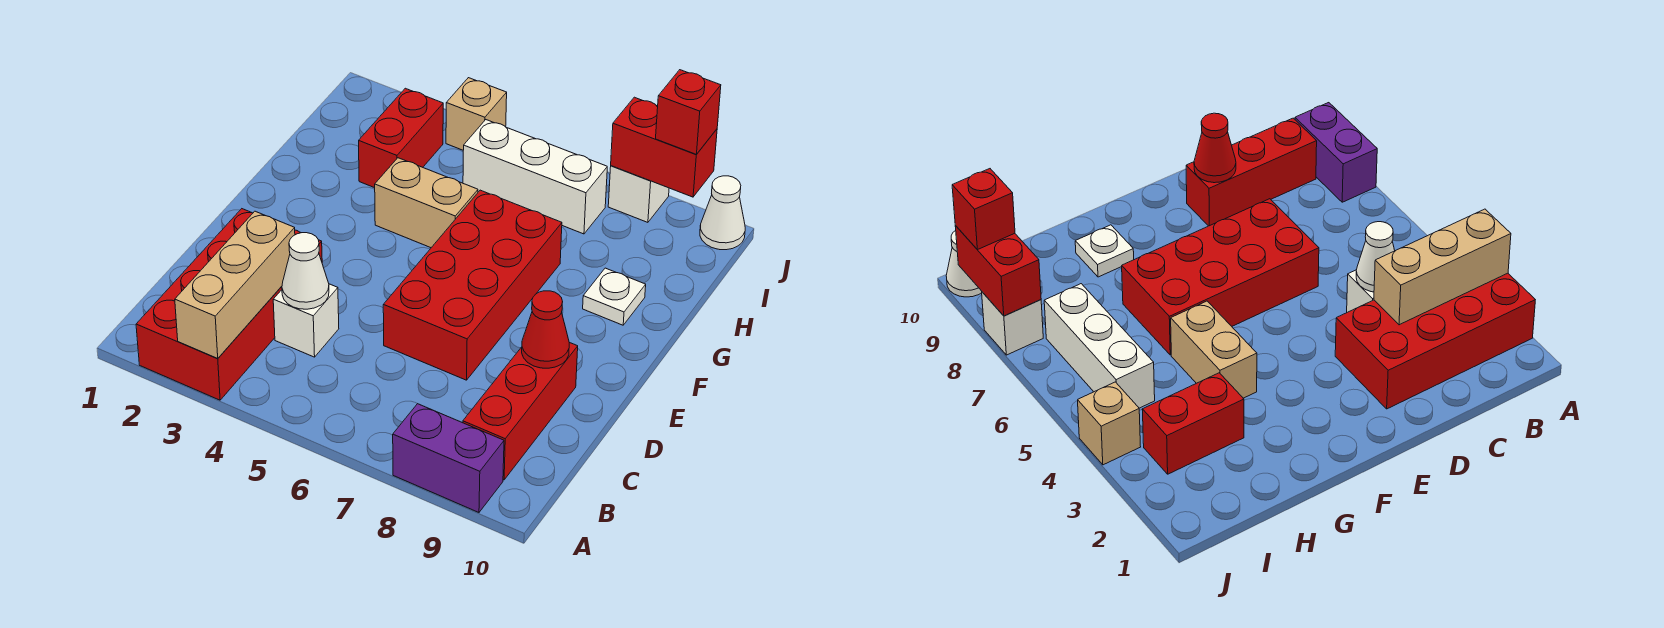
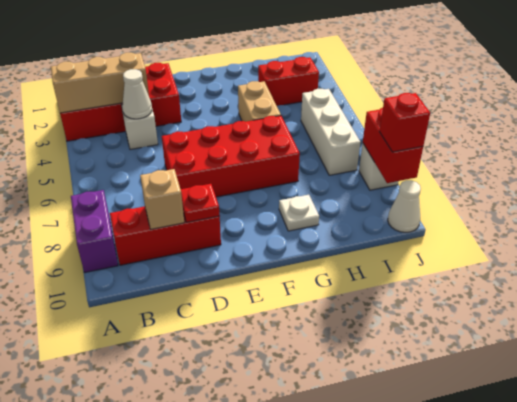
red 1x1 cone [522,291,569,368] -> red 1x1 plate [181,184,220,223]
tan 1x1 brick [446,78,507,150] -> tan 1x1 brick moved to [140,169,184,229]

